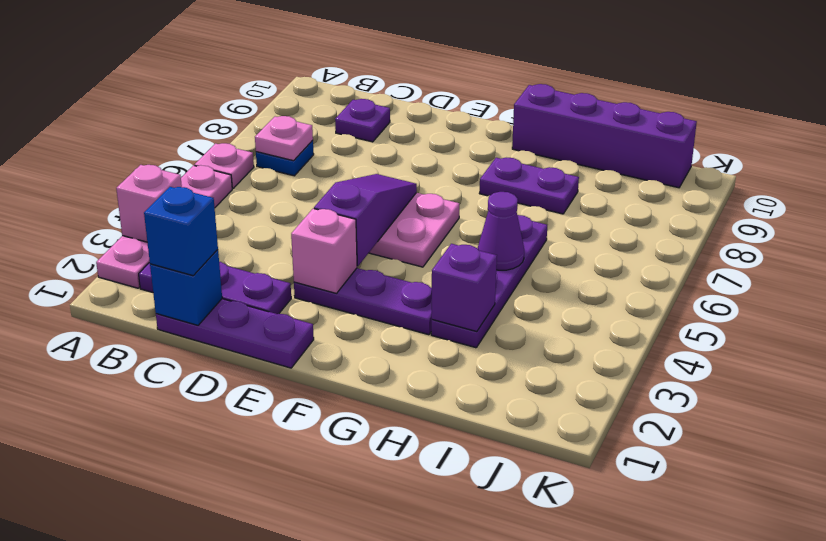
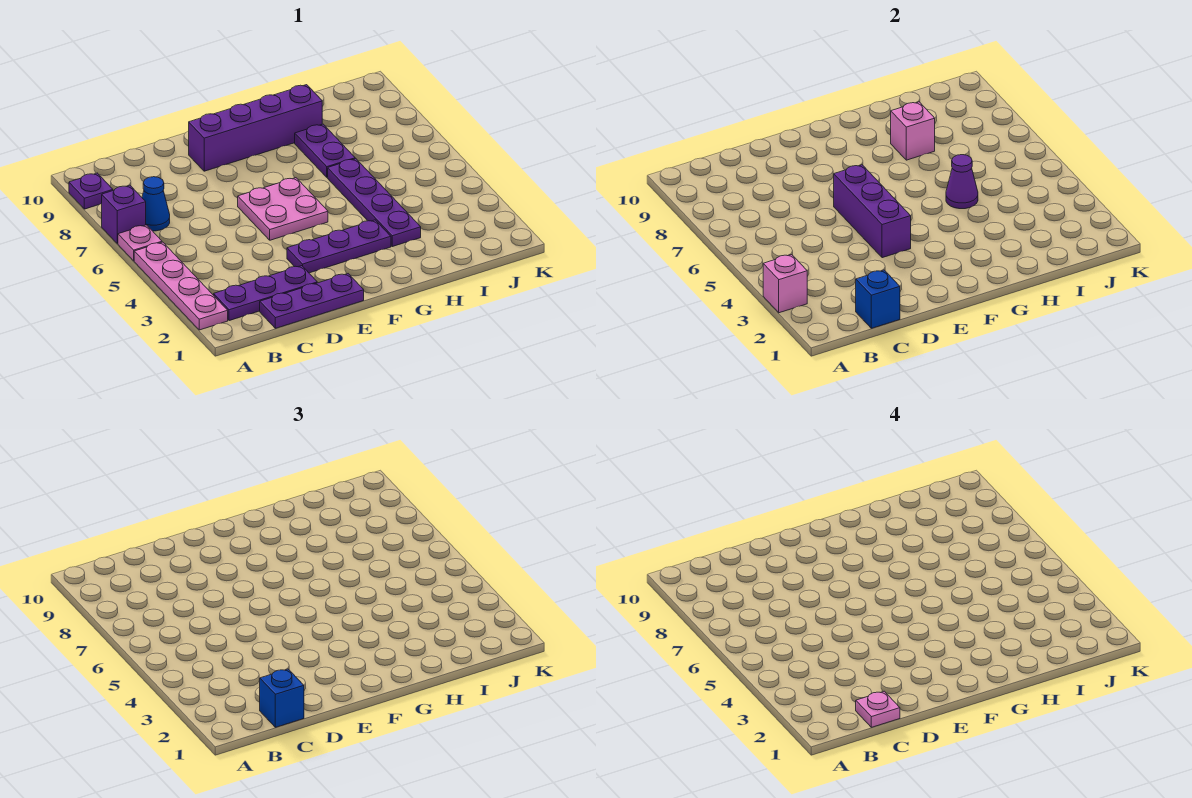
blue 1x1 plate [256,140,314,176] -> blue 1x1 cone [142,177,170,231]
pink 1x1 plate [255,116,313,161] -> pink 1x1 plate moved to [856,691,900,727]
purple 1x1 plate [335,99,390,142] -> purple 1x1 plate moved to [69,173,113,209]
pink 1x1 brick [291,209,357,293] -> pink 1x1 brick moved to [891,102,935,160]
purple 1x3 slope [314,174,417,266] -> purple 1x3 brick [834,165,911,258]
purple 1x2 plate [479,158,579,214] -> purple 1x2 plate turned to [295,124,355,177]
purple 1x4 brick [512,84,697,188] -> purple 1x4 brick moved to [189,85,322,171]
purple 1x1 brick [431,244,497,332] -> purple 1x1 brick moved to [102,185,146,244]

